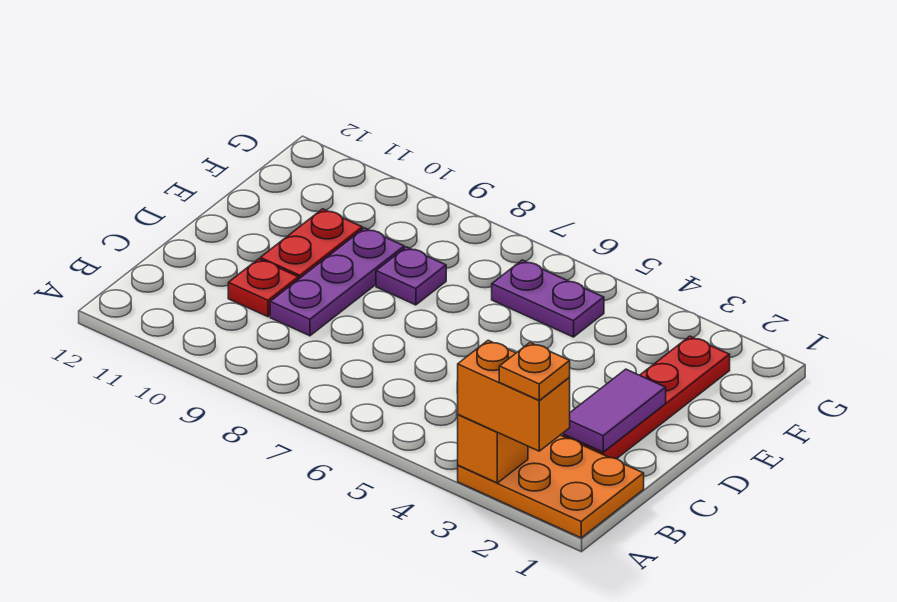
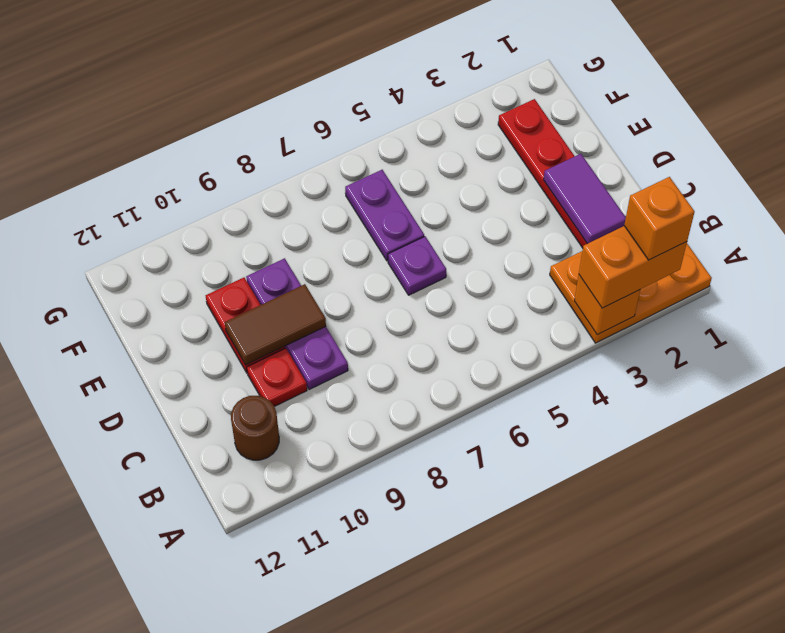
orange 1x1 plate [499,343,570,401] -> orange 1x1 brick [624,177,694,260]
none -> brown 1x1 round brick [231,396,279,460]
none -> brown 1x2 tile [225,284,326,365]
purple 1x1 plate [376,247,446,305] -> purple 1x1 plate moved to [388,236,446,295]
purple 1x2 plate [492,260,604,337] -> purple 1x2 plate turned to [345,170,424,261]

